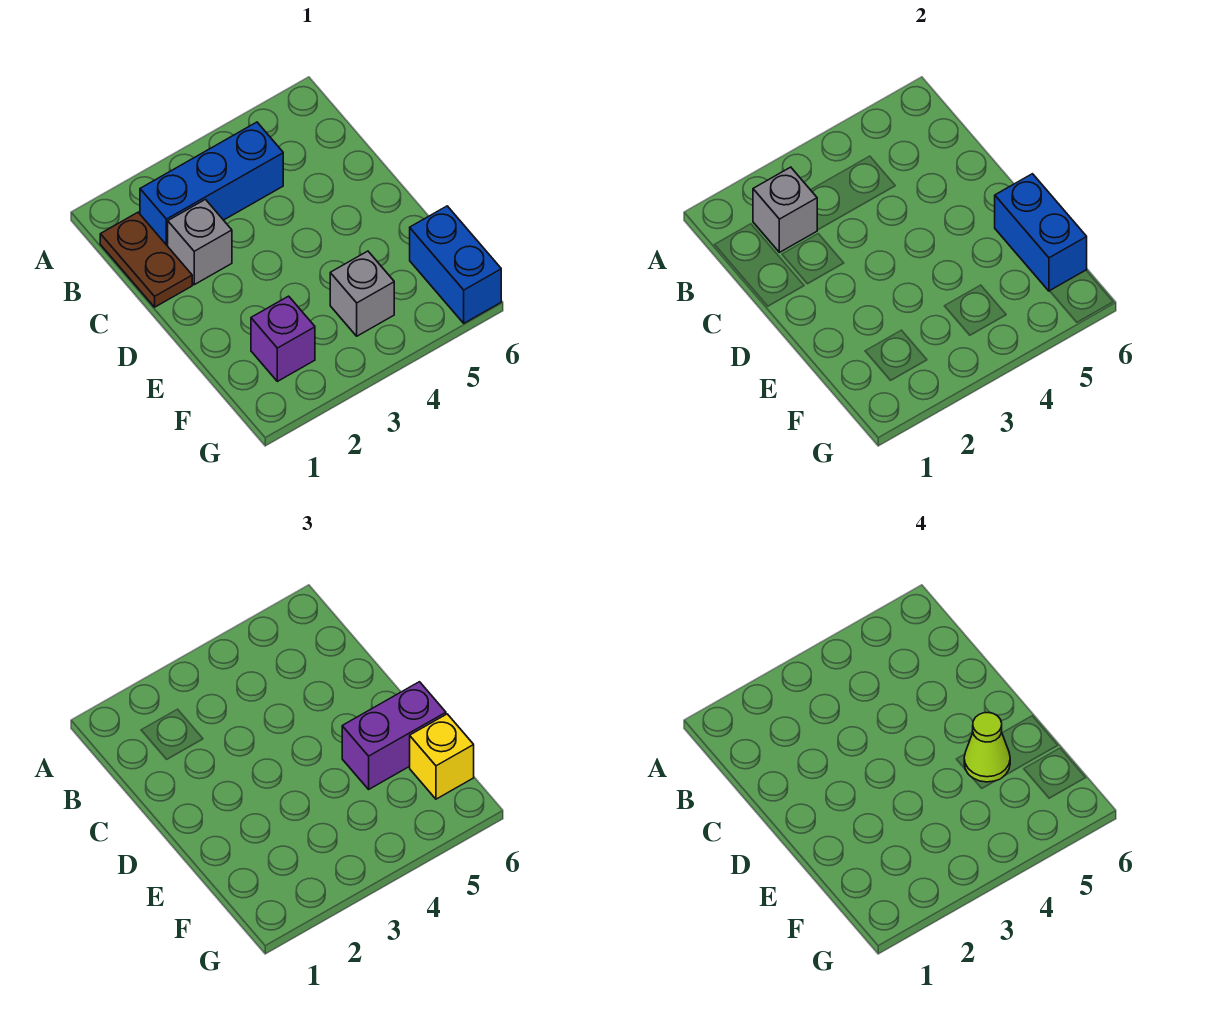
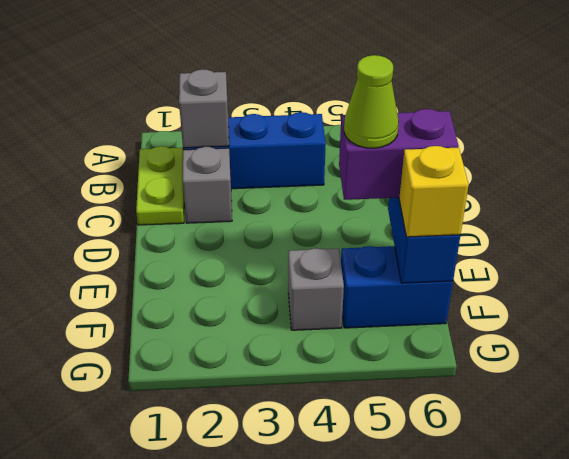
brown 1x2 plate [100,213,192,307] -> lime 1x2 plate [136,146,184,225]
purple 1x1 brick [251,296,315,381] -> none
blue 1x2 brick [410,206,501,323] -> blue 1x2 brick turned to [341,246,453,328]

